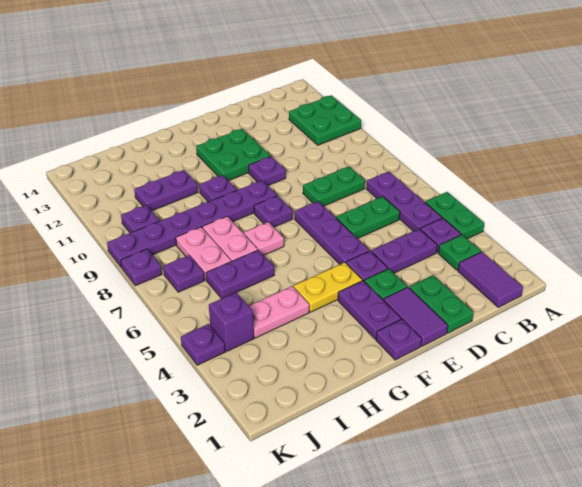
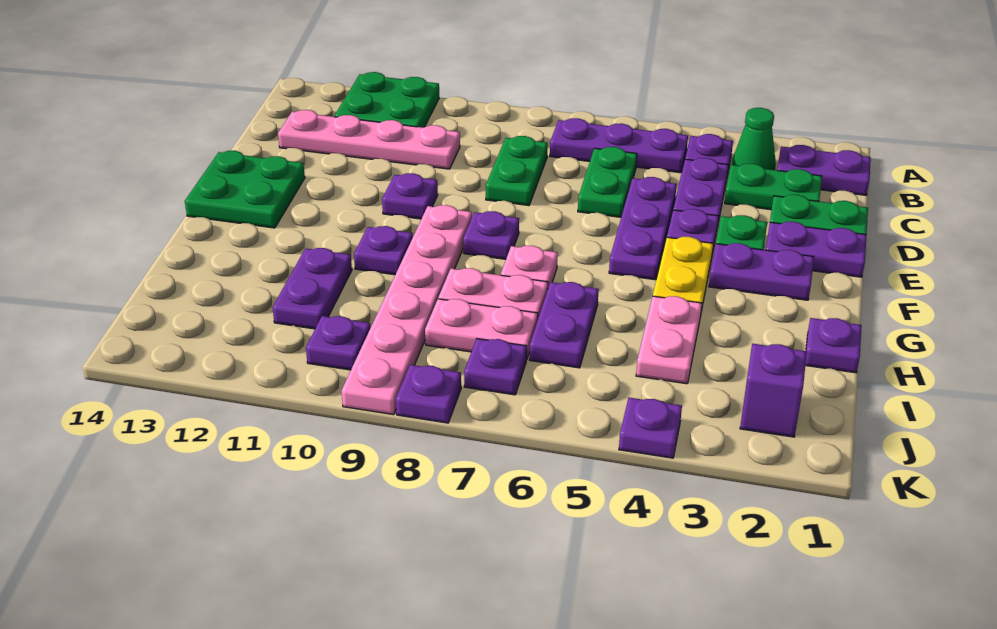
green 1x2 plate [425,192,484,239] -> green 1x2 plate moved to [725,164,822,210]
purple 1x2 tile [458,252,523,307] -> purple 1x2 plate [777,145,871,195]
green 1x1 plate [438,235,481,270] -> green 1x1 cone [732,108,776,170]
none -> pink 1x4 plate [278,110,460,169]
purple 1x2 tile [384,287,448,346] -> purple 1x2 plate [766,222,866,277]
purple 1x3 plate [295,201,369,264] -> purple 1x3 plate turned to [609,177,677,280]
green 2x2 plate [196,129,270,181] -> green 2x2 plate moved to [185,151,305,228]
purple 1x1 plate [376,319,422,360] -> purple 1x1 plate moved to [805,318,862,373]
purple 1x6 plate [107,181,277,268] -> pink 1x6 plate [342,205,472,415]
purple 1x1 brick [209,292,254,351] -> purple 1x1 brick moved to [740,344,807,437]

